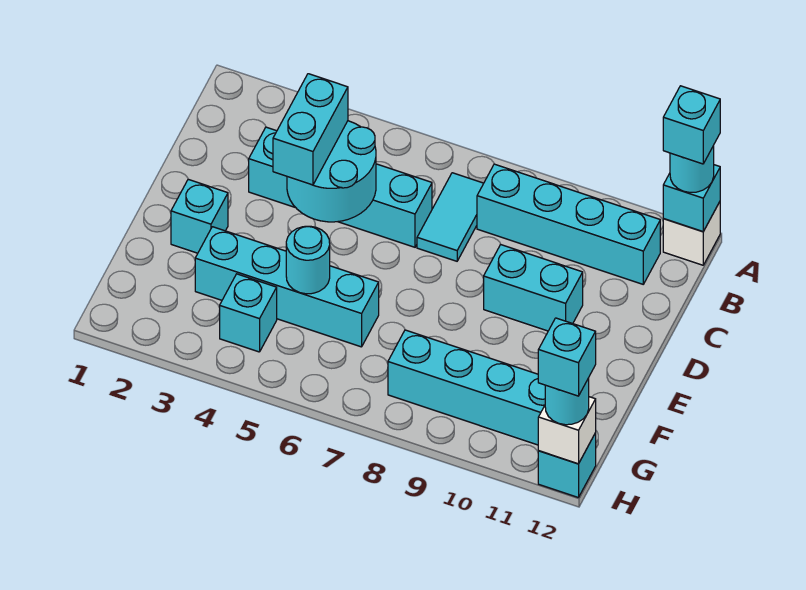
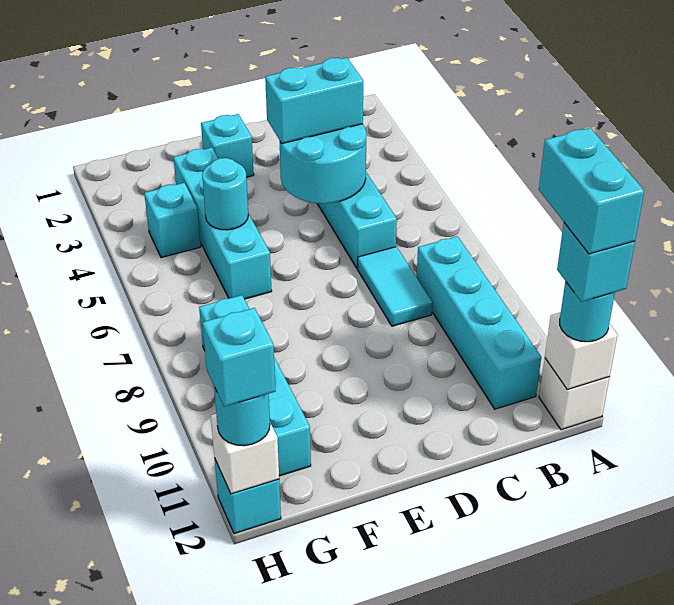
cyan 1x1 brick [663,165,720,232] -> white 1x1 brick [545,312,617,389]
cyan 1x2 tile [417,173,484,261] -> cyan 1x2 tile turned to [357,247,433,326]
cyan 1x2 brick [484,245,583,331] -> cyan 1x2 brick moved to [539,128,644,254]

